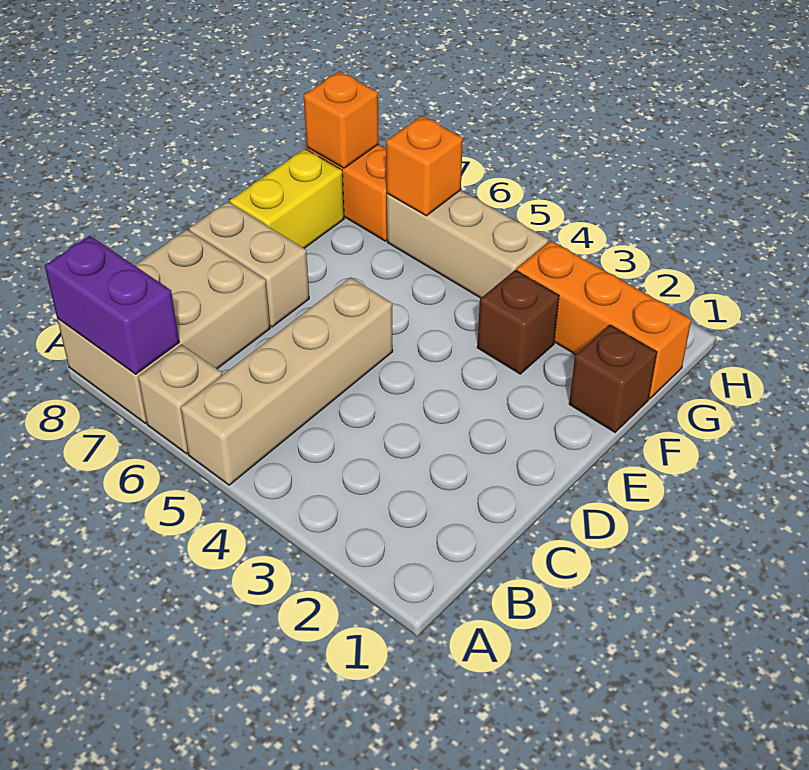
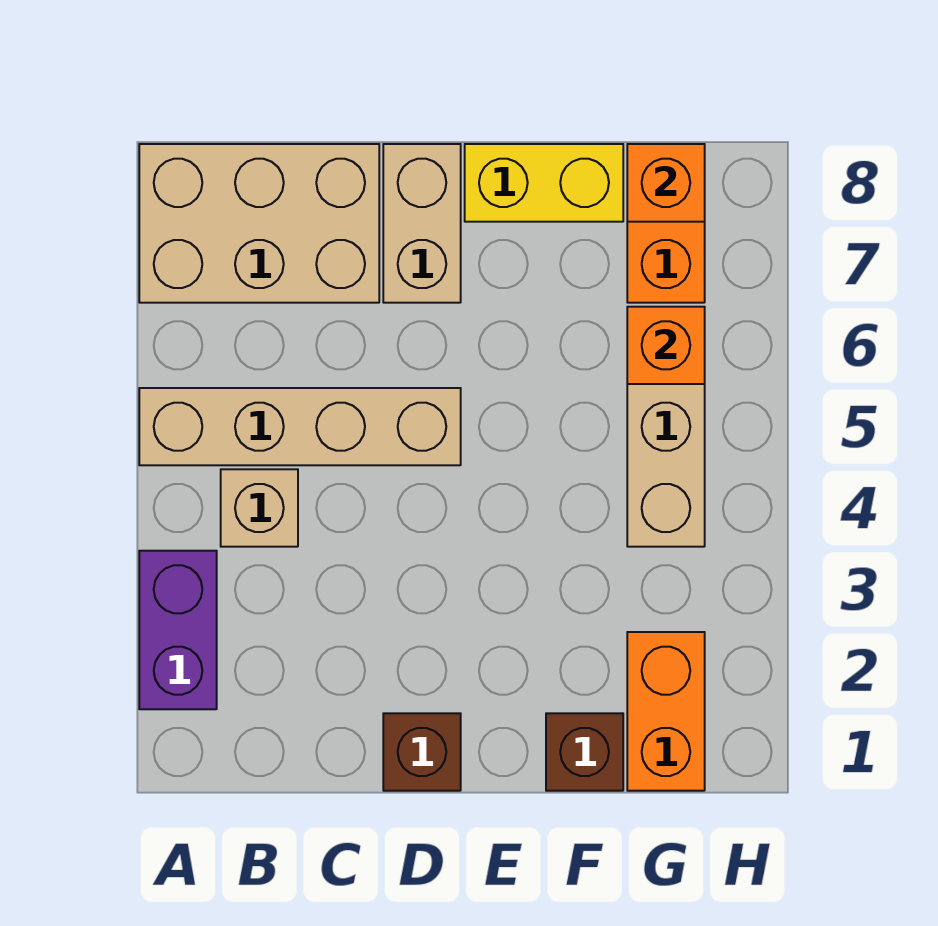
tan 1x1 brick [138,345,222,454] -> tan 1x1 brick moved to [221,469,298,547]
purple 1x2 brick [45,236,179,374] -> purple 1x2 brick moved to [139,551,217,709]
brown 1x1 brick [477,270,559,374] -> brown 1x1 brick moved to [383,713,461,791]
orange 1x3 brick [517,241,691,399] -> orange 1x2 brick [627,632,705,791]

